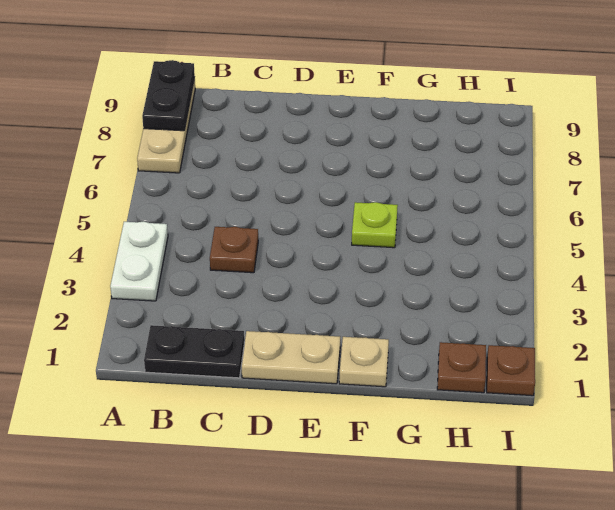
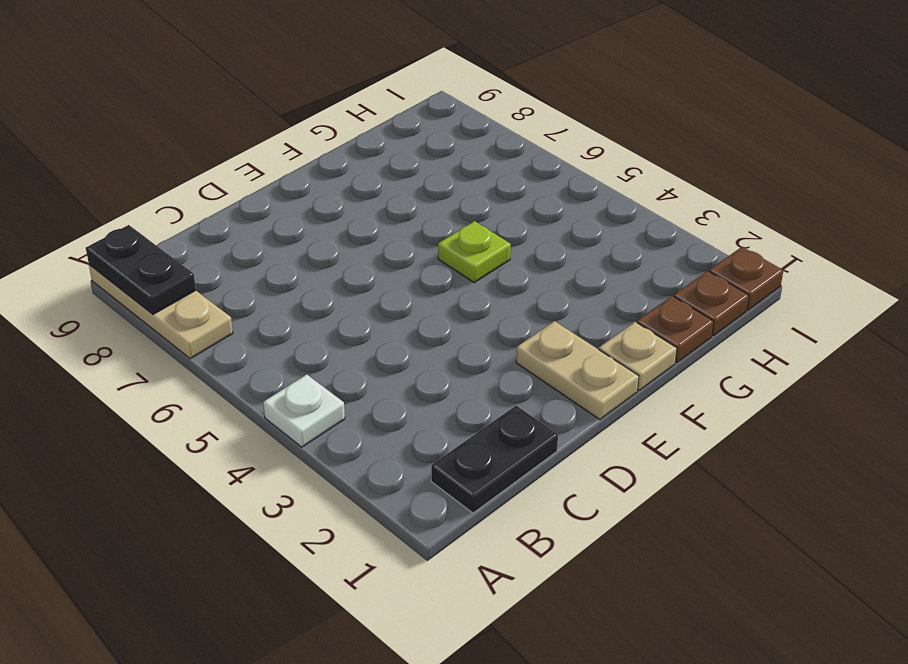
white 1x2 plate [110,221,168,301] -> white 1x1 plate [263,374,345,447]
brown 1x1 plate [210,227,258,273] -> brown 1x1 plate moved to [637,296,714,363]
tan 1x2 plate [242,331,340,384] -> tan 1x2 plate turned to [516,321,639,419]

